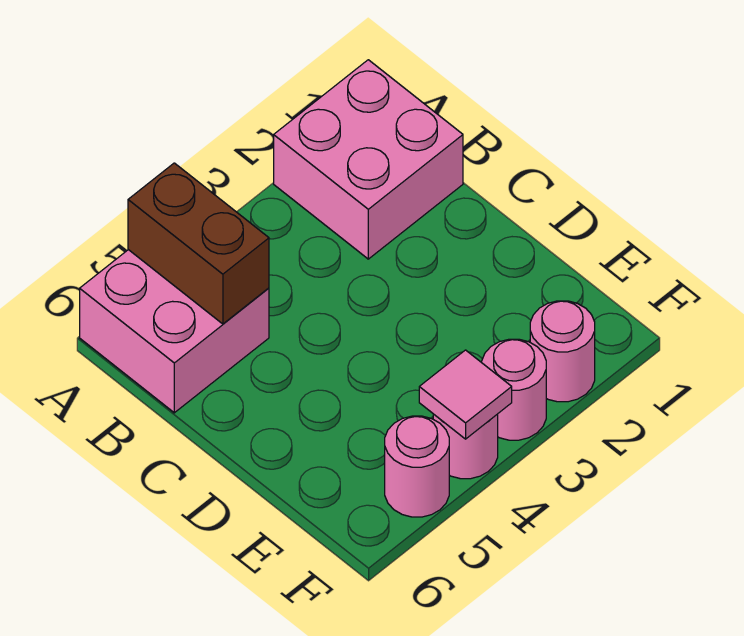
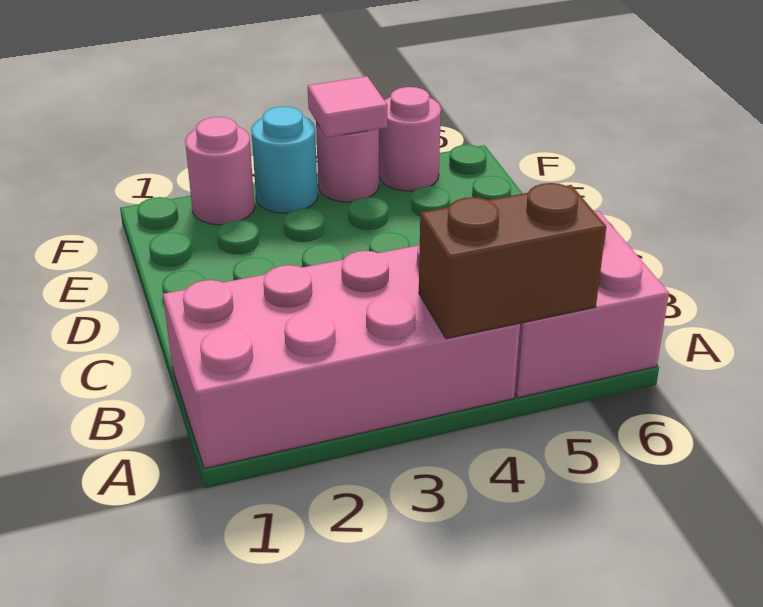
pink 2x2 brick [274,60,463,259] -> pink 2x4 brick [163,244,520,469]
brown 1x2 brick [128,163,269,324] -> brown 1x2 brick turned to [419,183,606,339]
pink 1x1 round brick [482,339,546,440] -> cyan 1x1 round brick [251,107,318,213]

